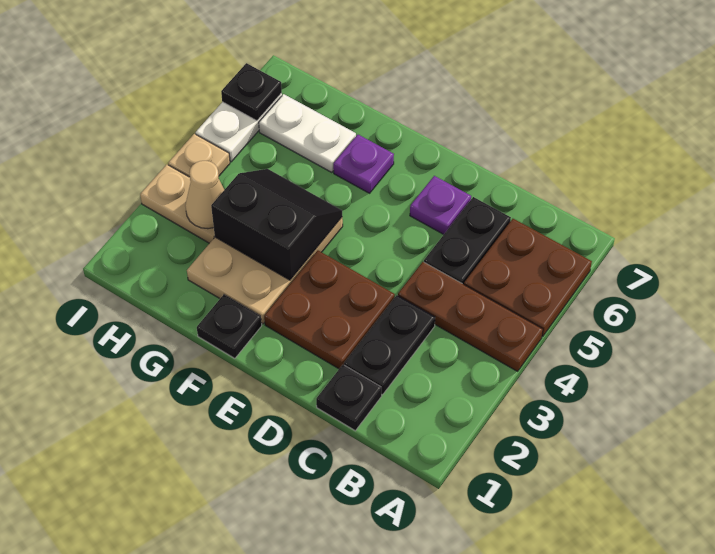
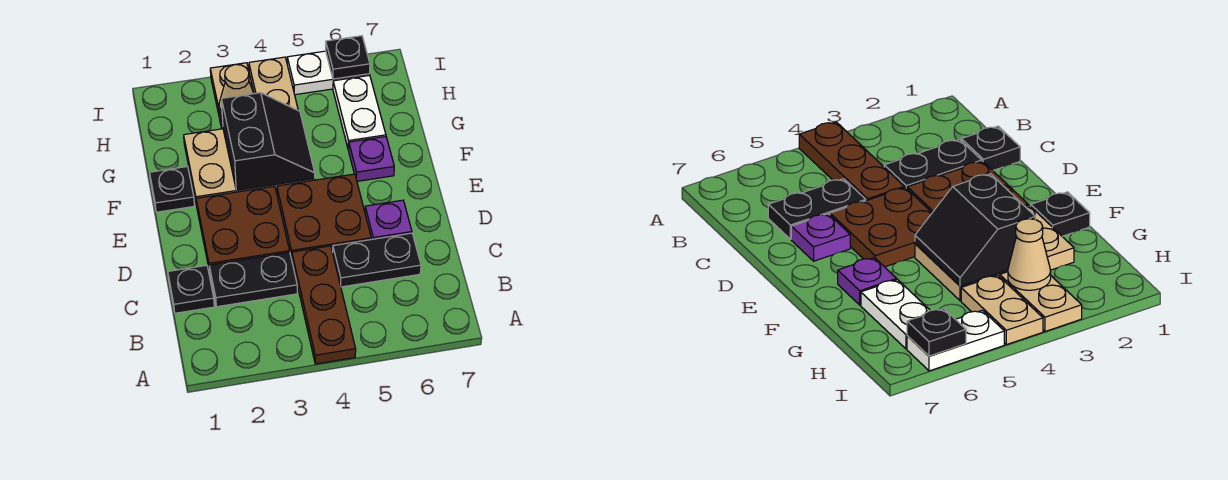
brown 2x2 plate [464,219,592,337] -> brown 2x2 plate moved to [277,174,371,259]
tan 1x1 plate [168,134,230,177] -> tan 1x2 plate [249,57,298,110]

